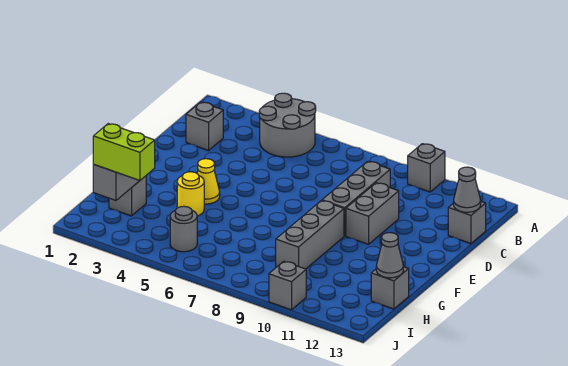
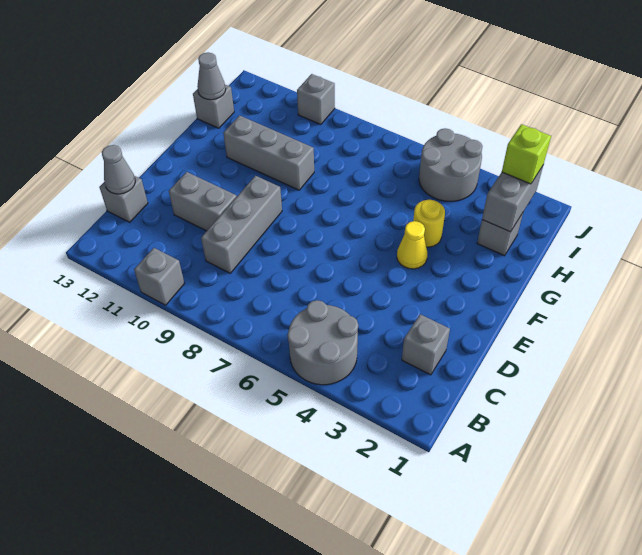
grey 1x2 brick [346,183,399,244] -> grey 1x2 brick turned to [169,172,237,231]
grey 1x3 brick [276,201,344,269] -> grey 1x3 brick turned to [223,115,314,190]
lime 1x2 brick [93,124,155,180] -> lime 1x1 brick [502,124,551,184]
grey 1x1 round brick [170,206,197,252] -> grey 2x2 round brick [419,128,483,201]

